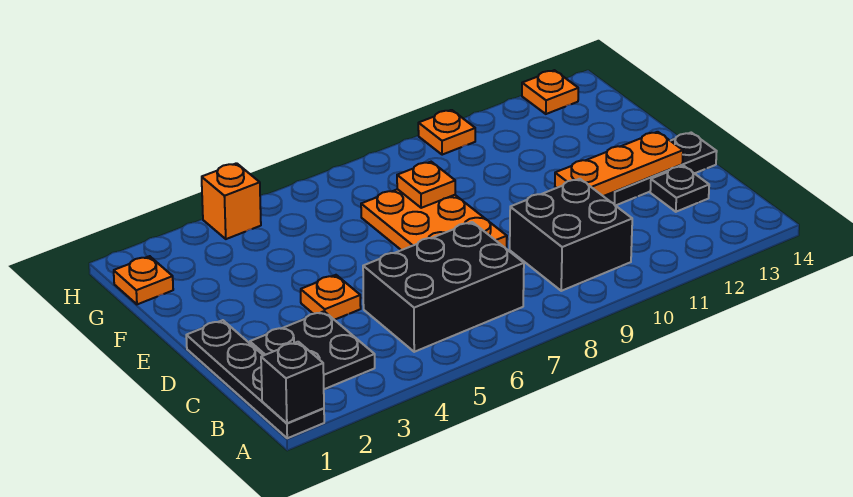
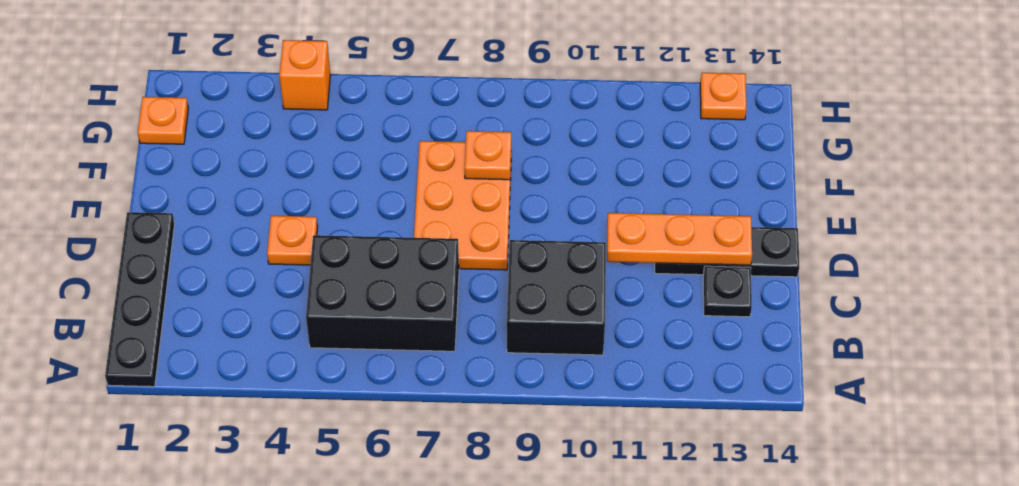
black 1x1 brick [261,342,324,423] -> none
black 2x2 plate [250,311,375,389] -> none
orange 1x1 plate [418,110,475,155] -> none

